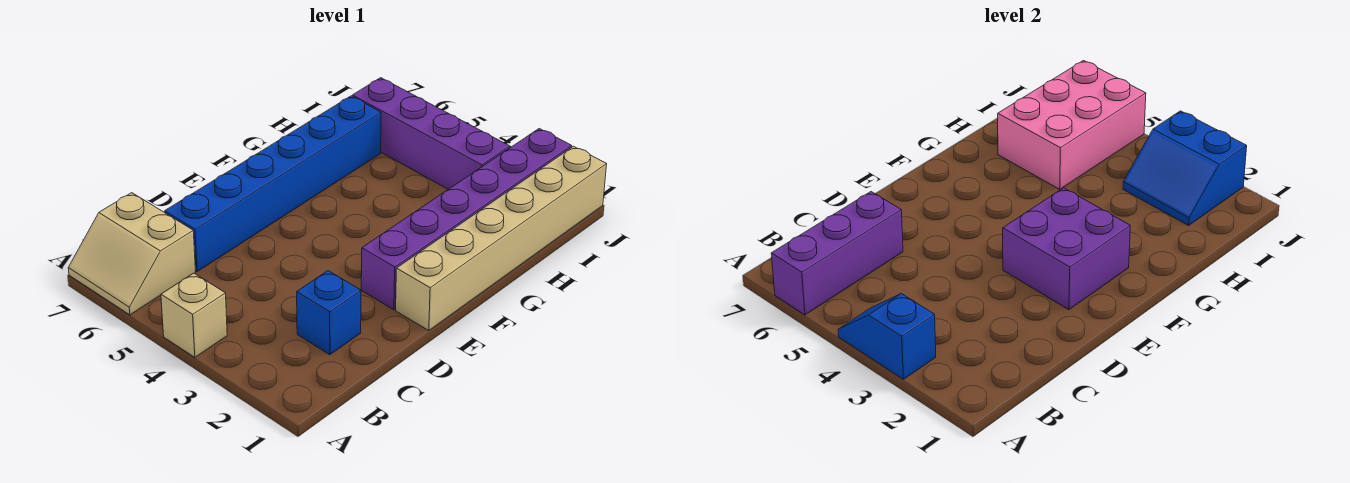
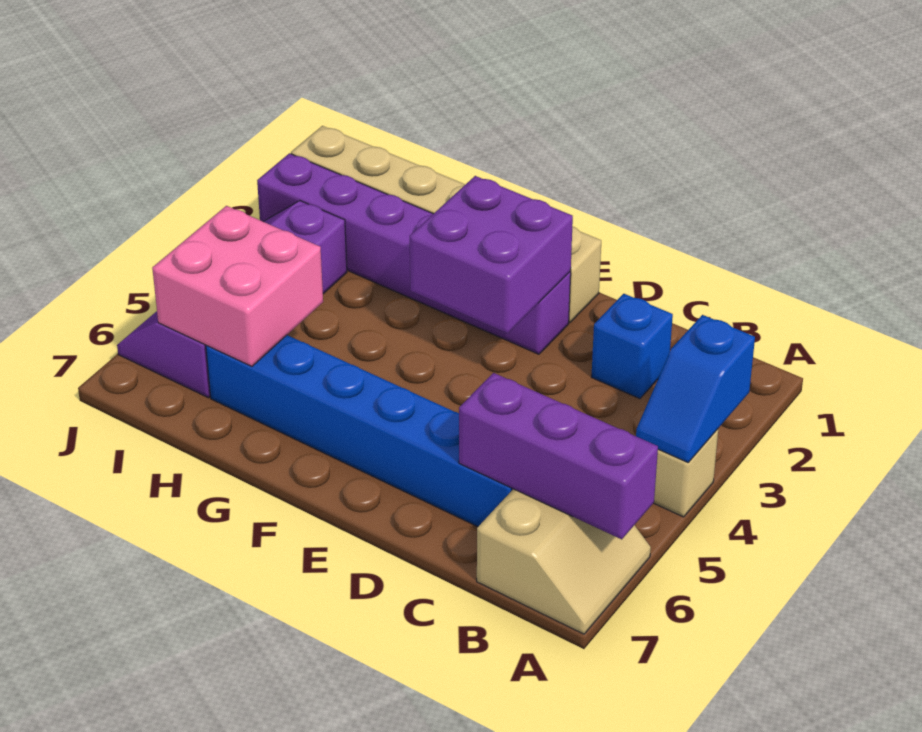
pink 2x3 brick [998,61,1146,189] -> pink 2x2 brick [152,206,323,366]
blue 2x2 slope [1123,111,1247,225] -> none

